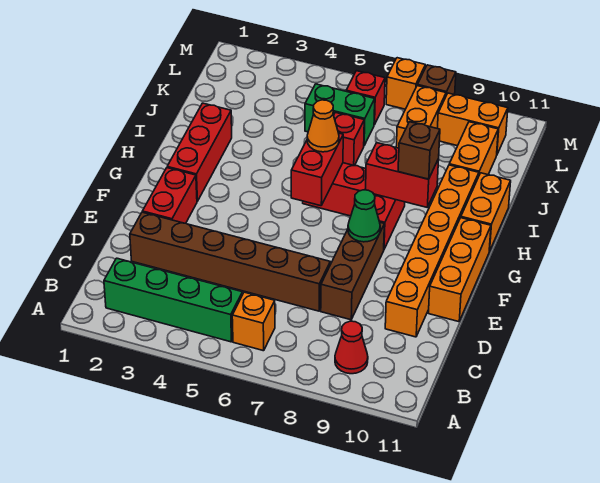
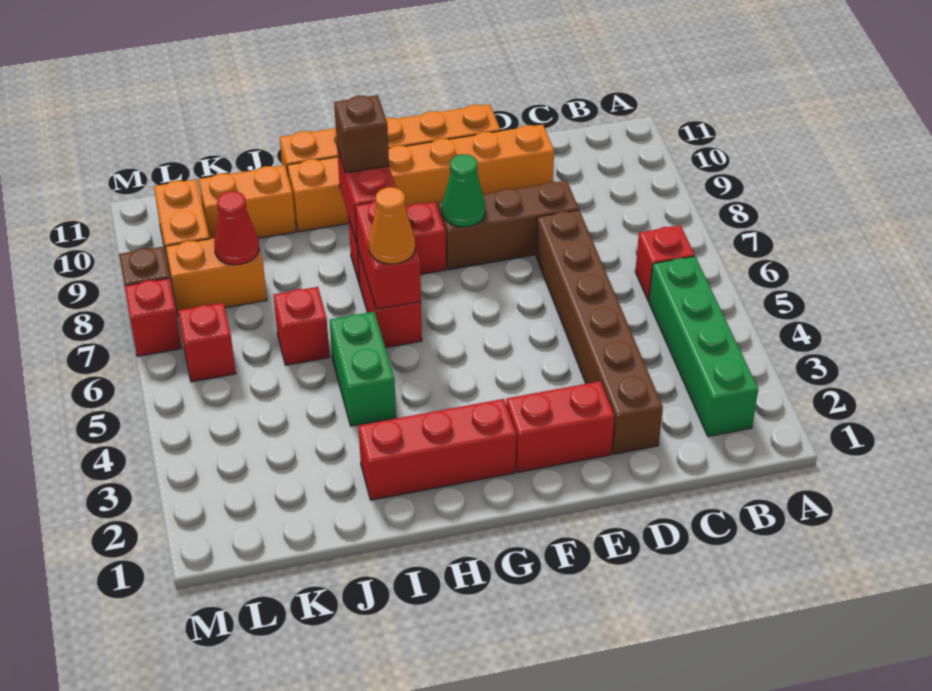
orange 1x1 brick [232,292,275,351] -> red 1x1 brick [635,225,695,301]
red 1x1 cone [335,321,368,374] -> red 1x1 cone moved to [214,191,259,265]
red 1x2 brick [291,133,343,206] -> red 1x2 brick turned to [355,201,421,309]
green 1x2 brick [305,84,375,145] -> green 1x2 brick moved to [330,312,396,426]
orange 1x1 brick [386,58,425,109] -> red 1x1 brick [125,278,182,356]

